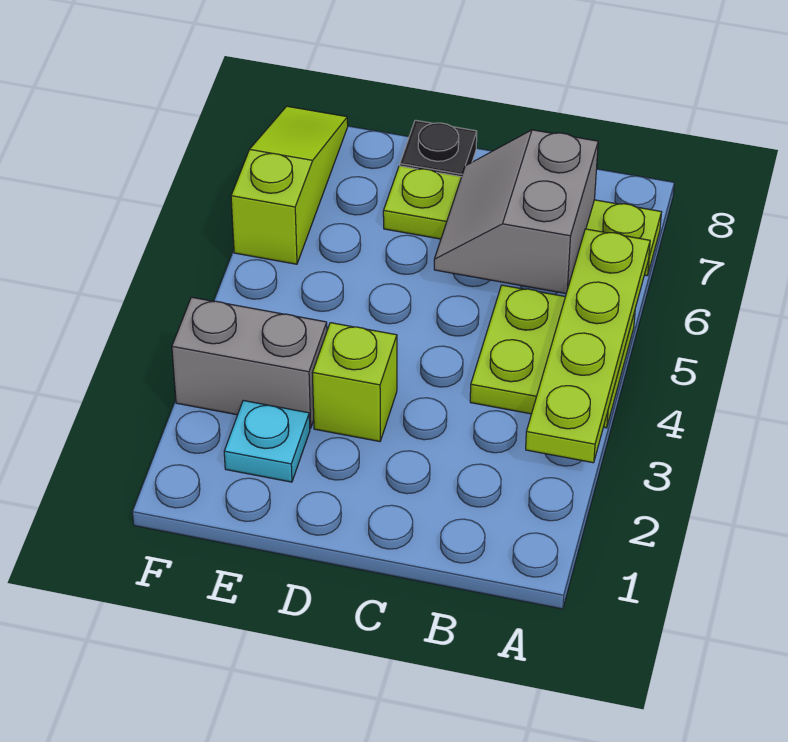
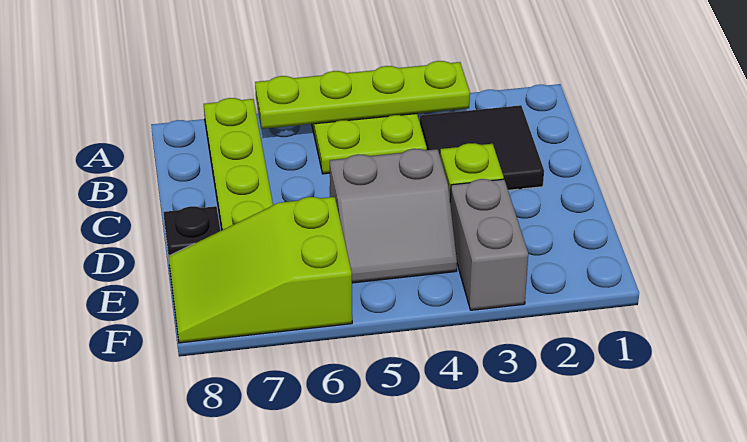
none -> black 2x2 tile [420,105,544,190]
grey 2x2 slope [434,130,598,293] -> grey 2x2 slope moved to [330,149,457,283]
cyan 1x1 plate [224,401,310,482] -> none
lime 1x3 slope [231,106,348,264] -> lime 2x3 slope [169,197,352,343]

